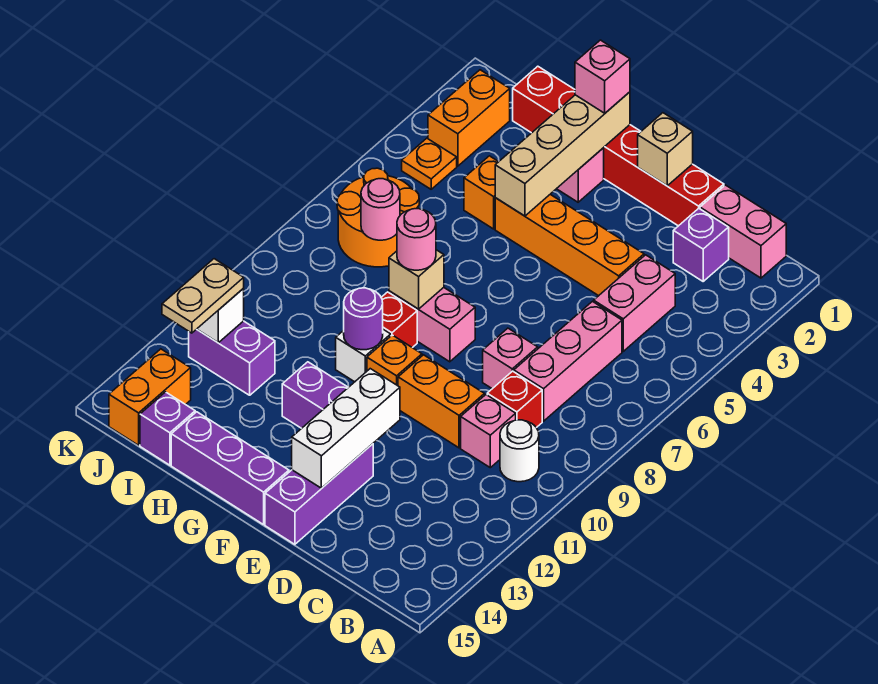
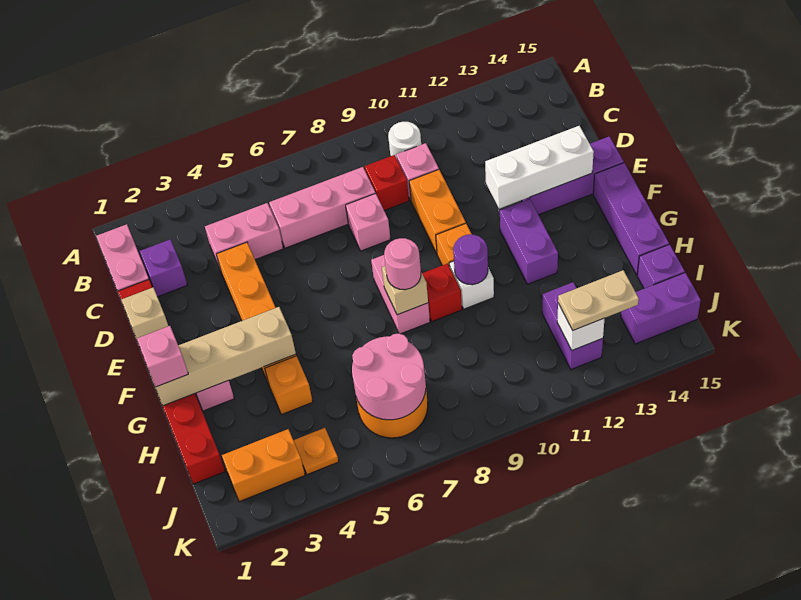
pink 1x1 round brick [361,179,400,240] -> pink 2x2 round brick [352,333,426,420]
orange 1x2 brick [109,349,191,445] -> purple 1x2 brick [621,273,701,344]

